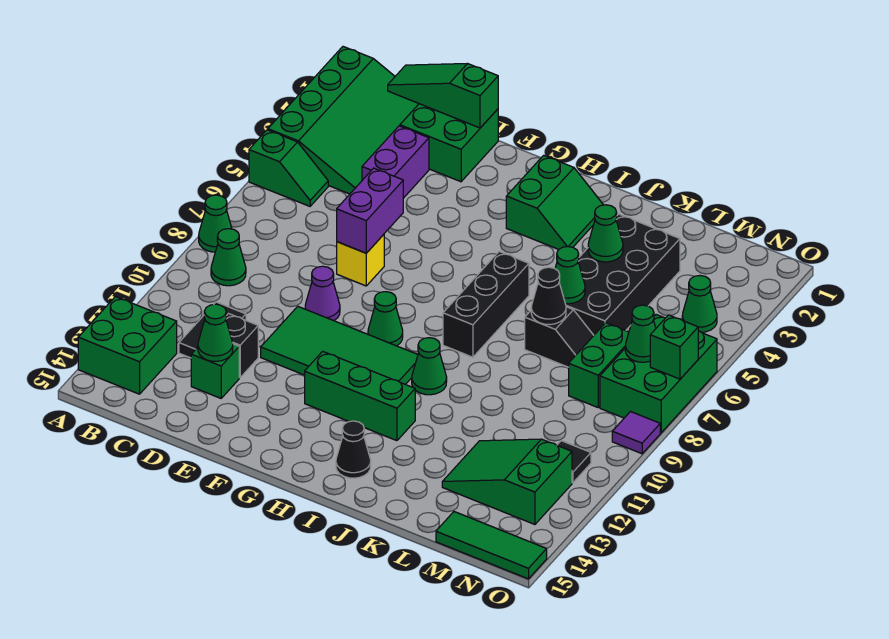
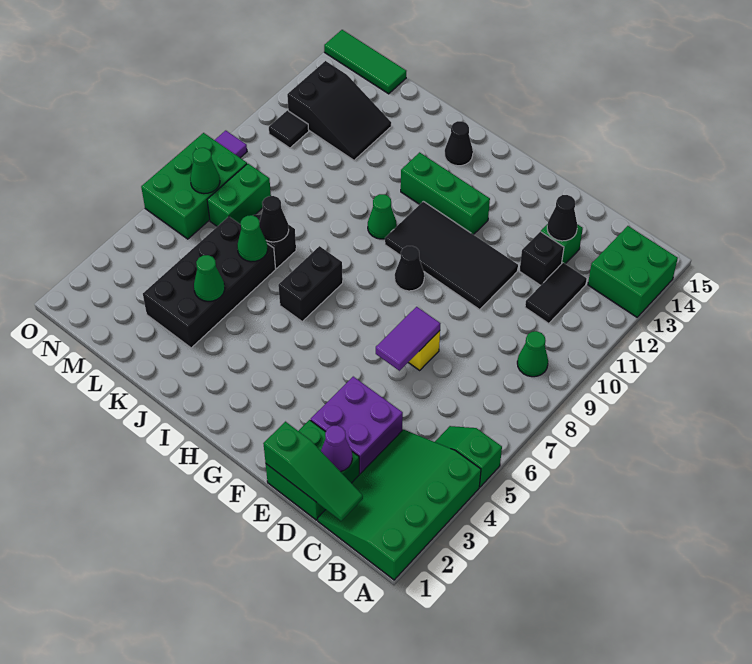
green 1x1 cone [199,195,232,252] -> none
purple 1x2 brick [362,126,429,198] -> purple 2x2 brick [311,377,403,474]
green 1x1 cone [198,304,233,361] -> black 1x1 cone [547,195,577,241]
purple 1x2 brick [337,168,403,253] -> purple 1x2 tile [376,307,441,371]
purple 1x1 cone [305,266,340,321] -> purple 1x1 cone moved to [321,425,352,472]
green 2x4 tile [261,307,418,384] -> black 2x4 tile [385,201,518,309]
green 1x1 cone [368,292,403,346] -> black 1x1 cone [395,246,424,291]
green 2x2 slope [506,155,603,249] -> none
black 1x3 brick [443,252,529,357] -> black 1x2 brick [278,246,343,321]
green 2x3 slope [442,439,572,524] -> black 2x3 slope [287,61,391,160]
green 1x1 cone [682,276,717,333] -> none
green 1x1 brick [650,315,698,379] -> none

